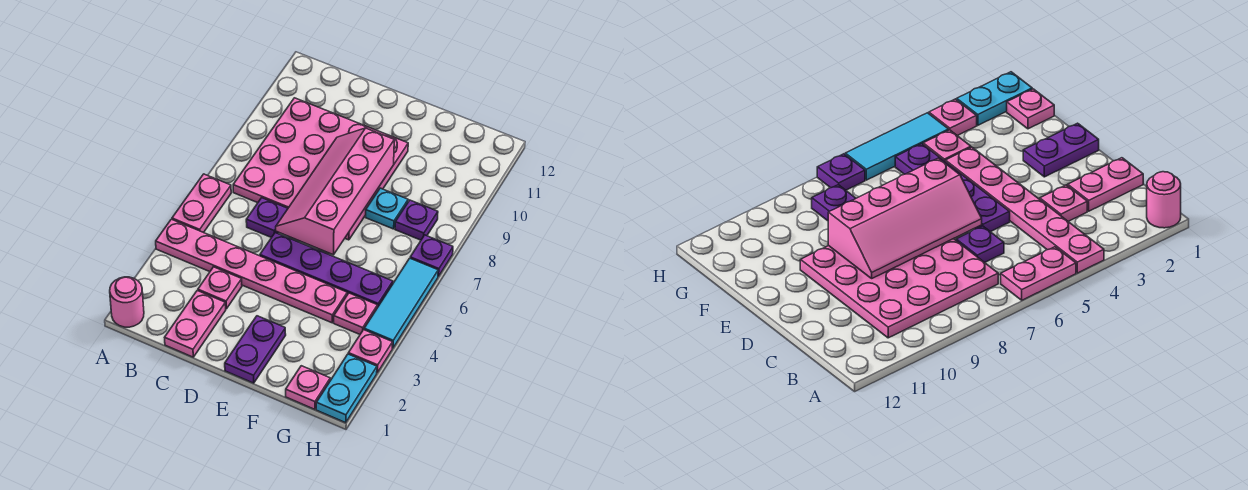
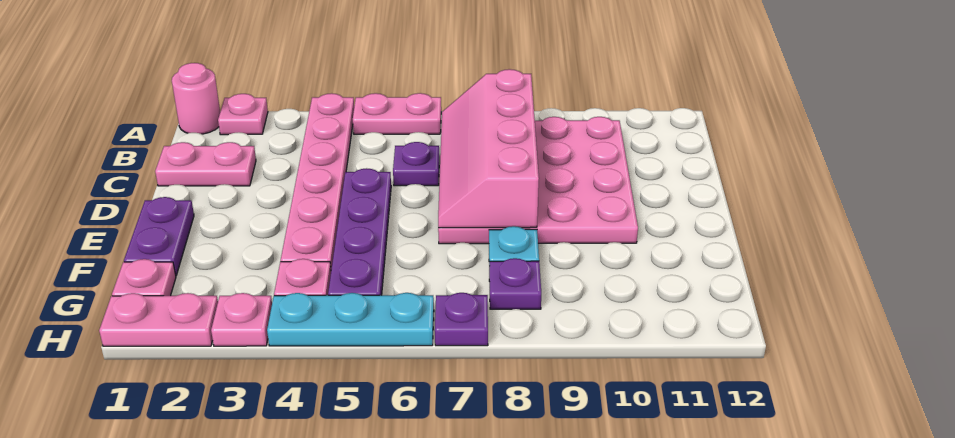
pink 1x1 plate [198,267,242,309] -> pink 1x1 plate moved to [218,94,268,135]
pink 2x4 slope [276,128,394,255] -> pink 2x4 slope turned to [438,69,539,228]
purple 1x2 plate [225,316,286,383] -> purple 1x2 plate turned to [124,197,194,275]
cyan 1x2 plate [316,354,377,423] -> pink 1x2 plate [99,293,218,346]
cyan 1x3 tile [364,258,438,348] -> cyan 1x3 plate [267,293,434,346]

